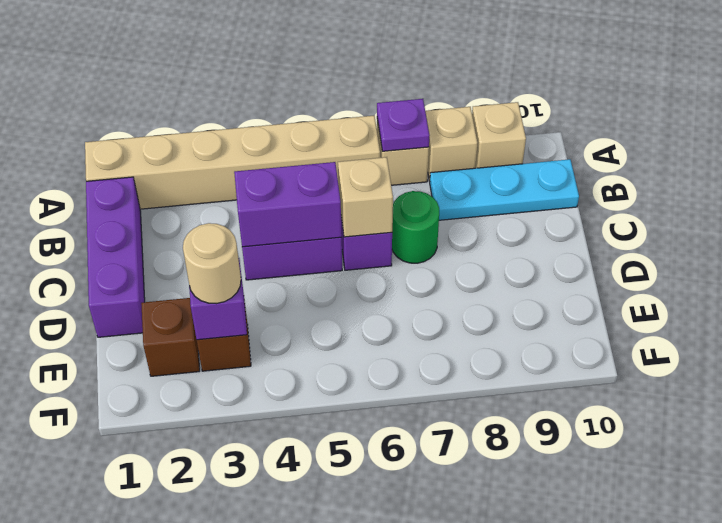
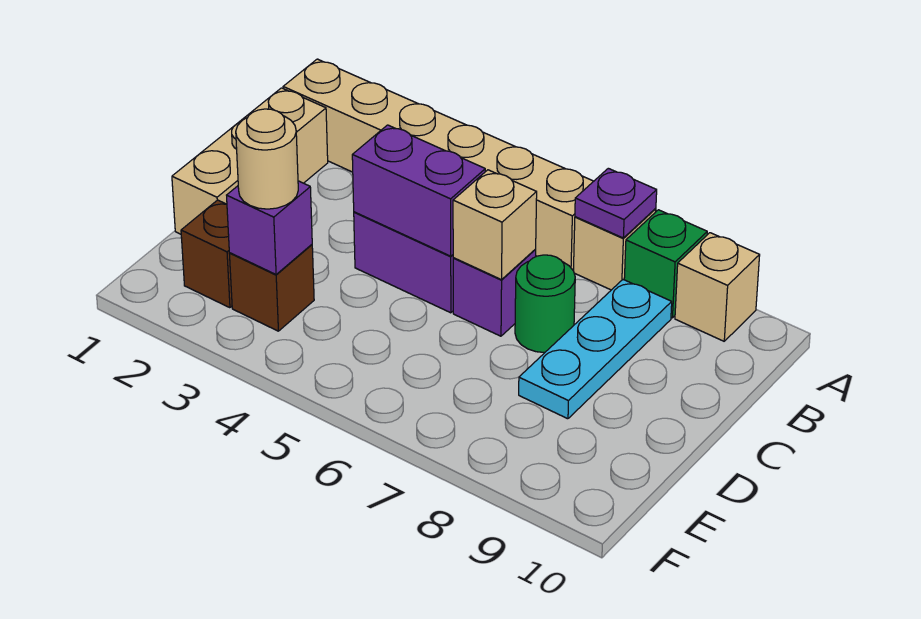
tan 1x1 brick [425,107,477,182] -> green 1x1 brick [624,210,707,318]
purple 1x3 brick [86,177,145,337] -> tan 1x3 brick [172,88,328,234]
cyan 1x3 plate [430,159,579,220] -> cyan 1x3 plate turned to [519,280,672,419]

